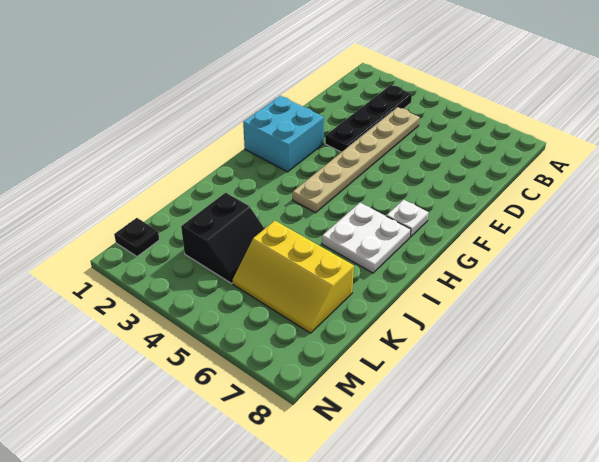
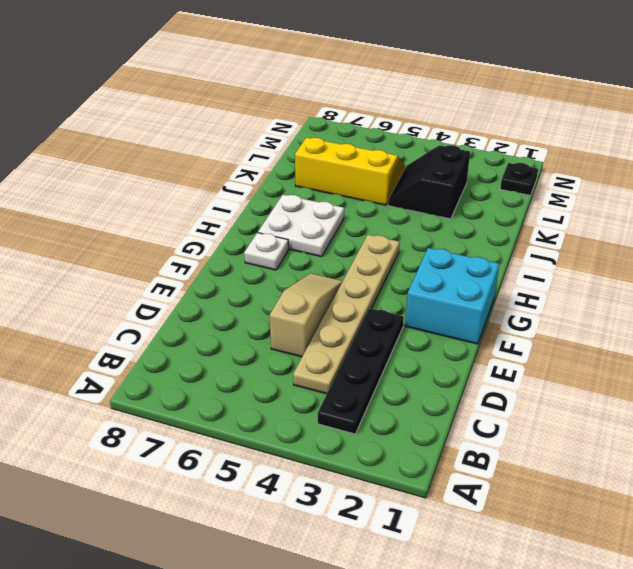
none -> tan 1x3 slope [270,274,343,357]

